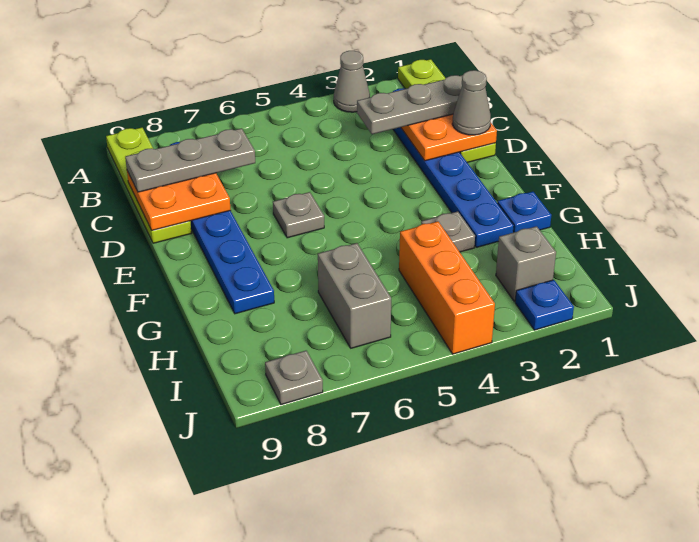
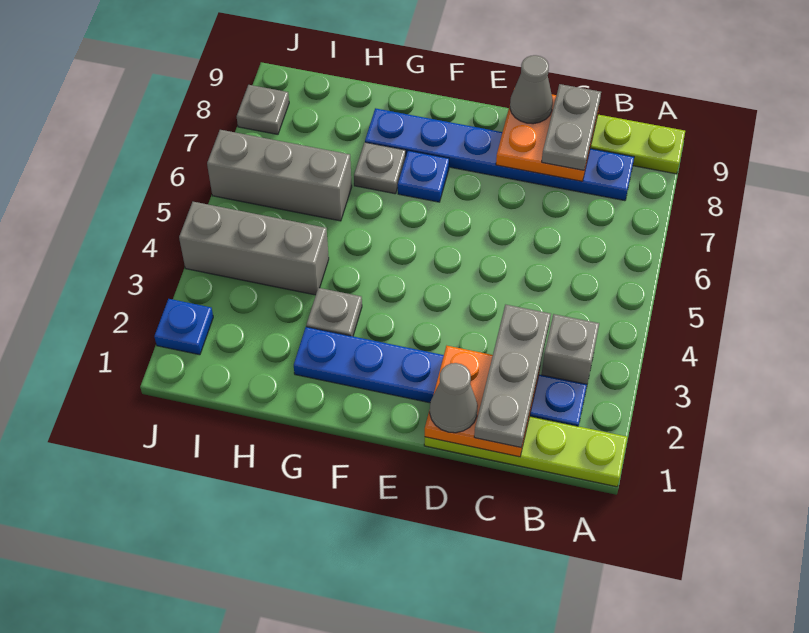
grey 1x1 cone [334,51,370,112] -> grey 1x1 cone moved to [510,55,553,124]
grey 1x3 plate [125,128,255,192] -> grey 1x2 plate [542,84,601,170]
grey 1x1 plate [273,192,324,238] -> grey 1x1 plate moved to [354,142,406,194]
blue 1x1 plate [498,191,551,233] -> blue 1x1 plate moved to [398,151,449,202]
orange 1x3 brick [399,221,495,354] -> grey 1x3 brick [179,202,329,295]
grey 1x2 brick [318,243,391,348] -> grey 1x3 brick [207,130,352,221]
grey 1x1 brick [496,226,556,301] -> grey 1x1 brick moved to [542,314,599,384]

